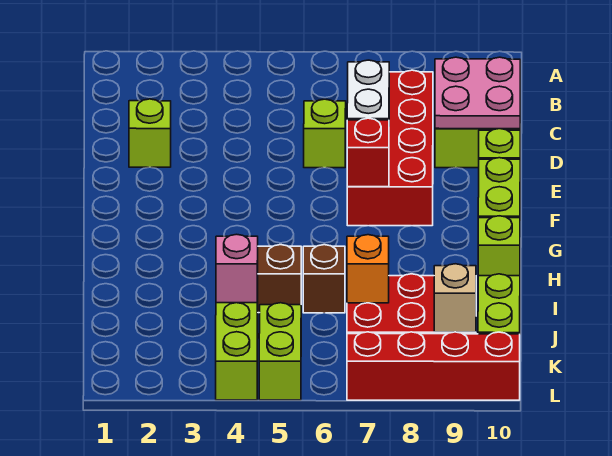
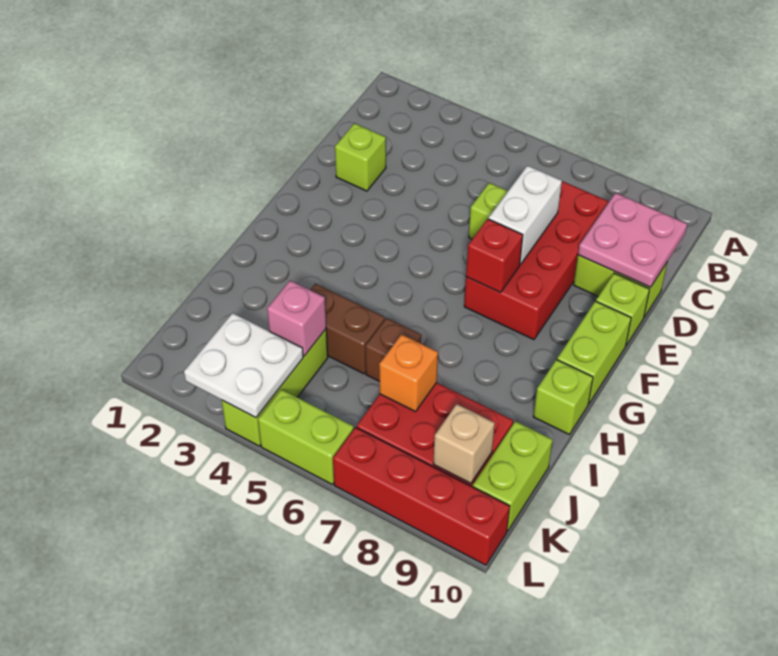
none -> white 2x2 plate [184,313,303,418]
lime 1x2 brick [259,303,301,400] -> lime 1x2 brick turned to [258,389,354,484]

